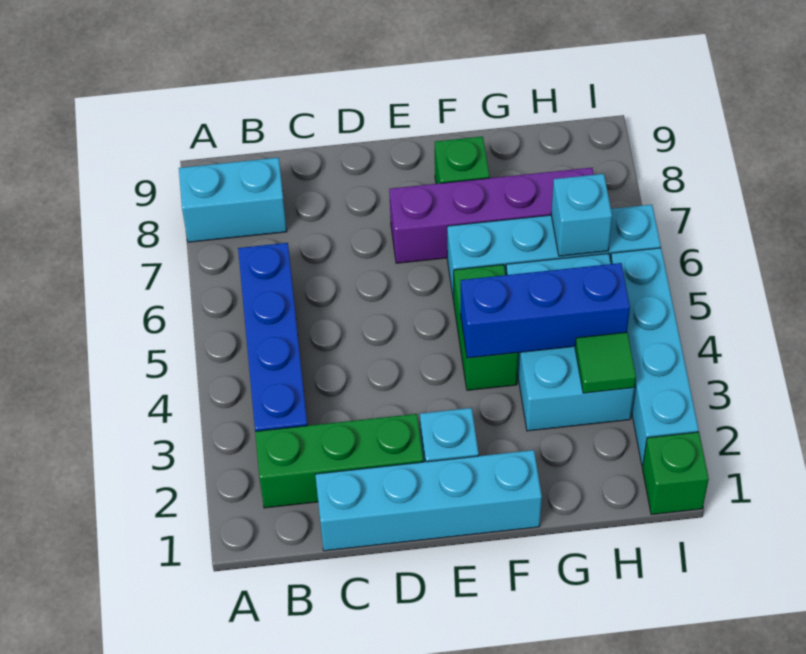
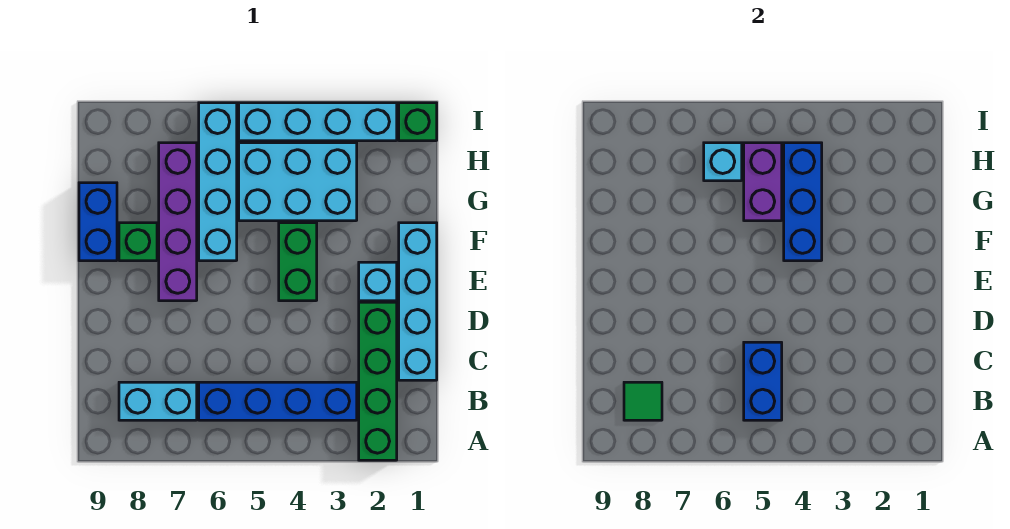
cyan 1x2 brick [179,158,287,242] -> cyan 1x2 brick turned to [119,382,197,420]
green 1x3 brick [255,414,423,508] -> green 1x4 brick [359,302,397,460]
none -> blue 1x2 brick [744,342,782,420]
green 1x2 brick [454,265,518,390] -> green 1x2 brick turned to [279,223,317,301]
none -> blue 1x2 brick [79,183,117,261]
none -> purple 1x2 brick [744,143,782,221]
green 1x1 tile [575,332,636,393] -> green 1x1 tile moved to [624,382,662,420]

